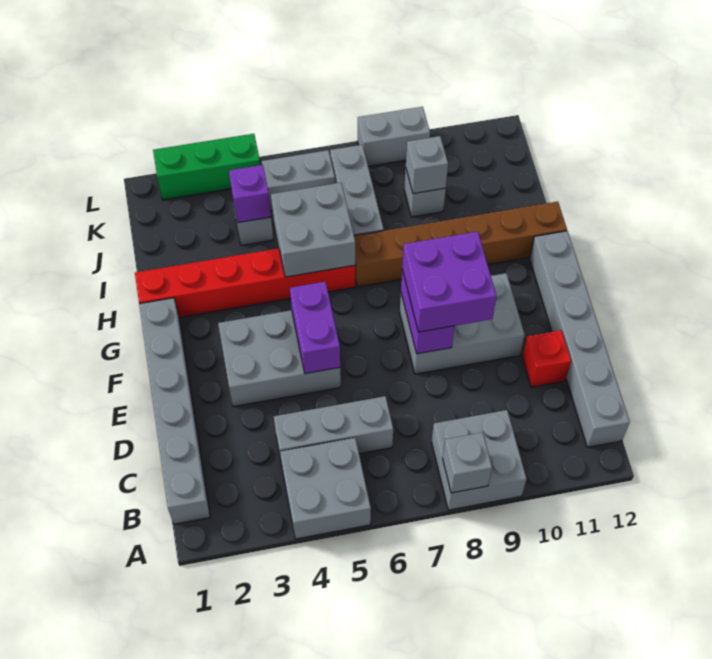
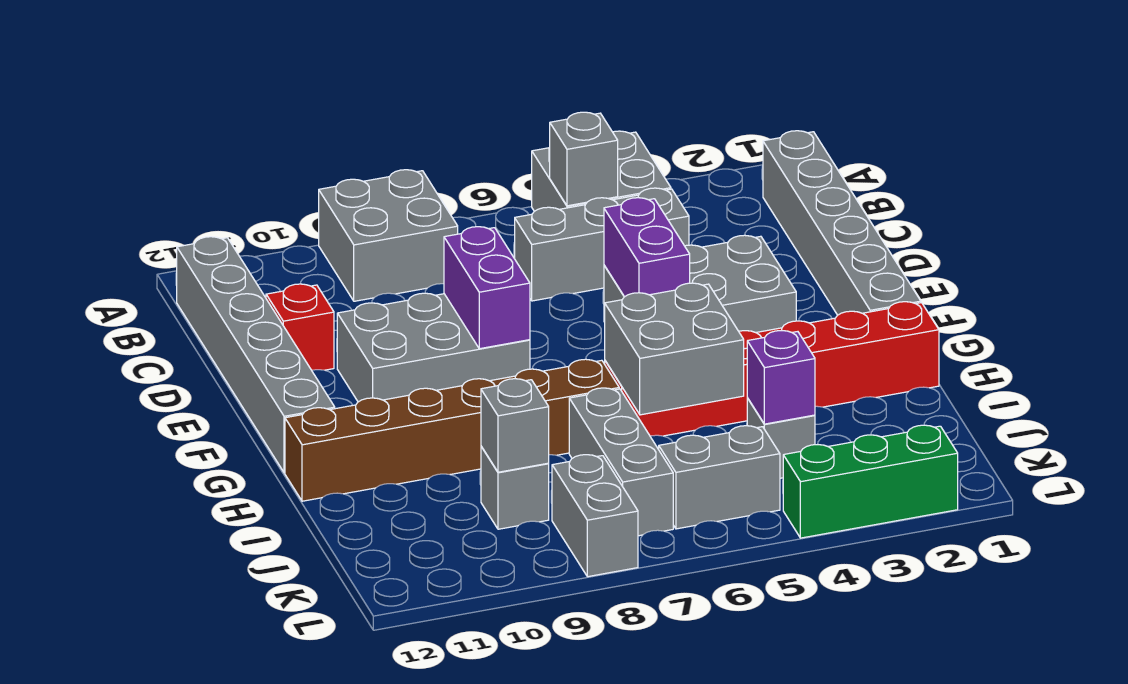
grey 1x1 brick [443,432,492,493] -> grey 1x1 brick moved to [550,112,618,206]
purple 2x2 brick [402,232,496,332] -> none
grey 1x2 brick [358,107,430,166] -> grey 1x2 brick turned to [552,455,638,577]

